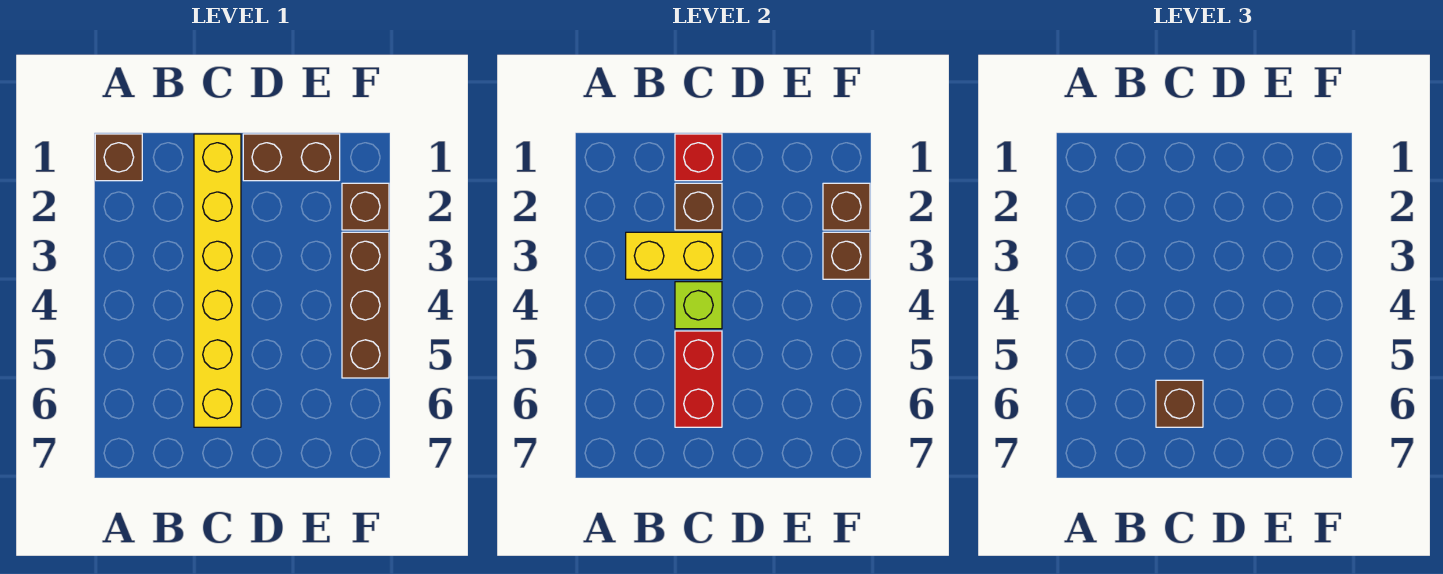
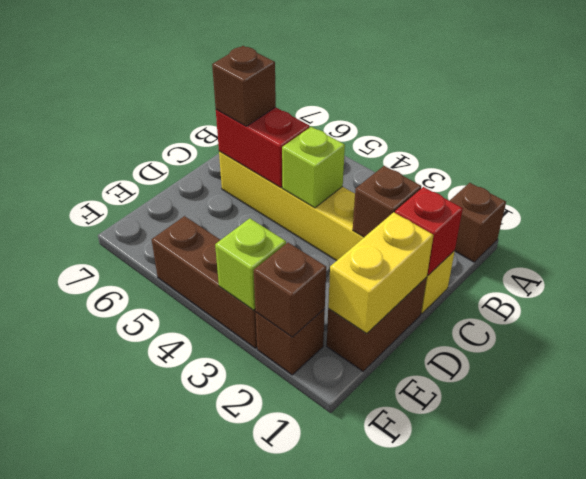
yellow 1x2 brick [626,232,722,279] -> yellow 1x2 brick moved to [328,212,433,333]
brown 1x1 brick [823,232,870,279] -> lime 1x1 brick [215,218,286,310]

